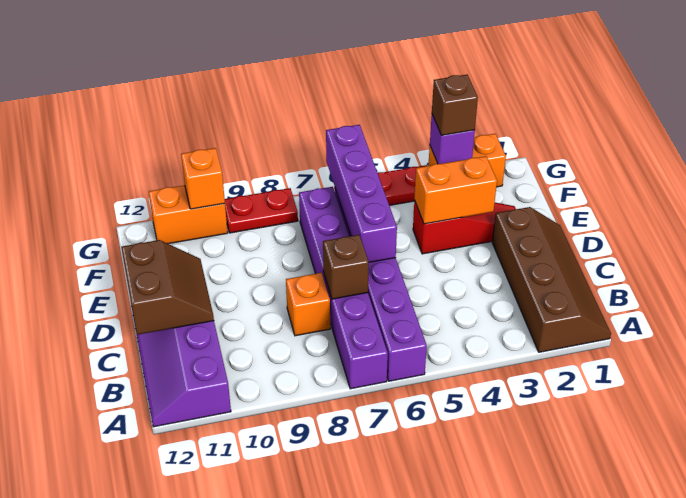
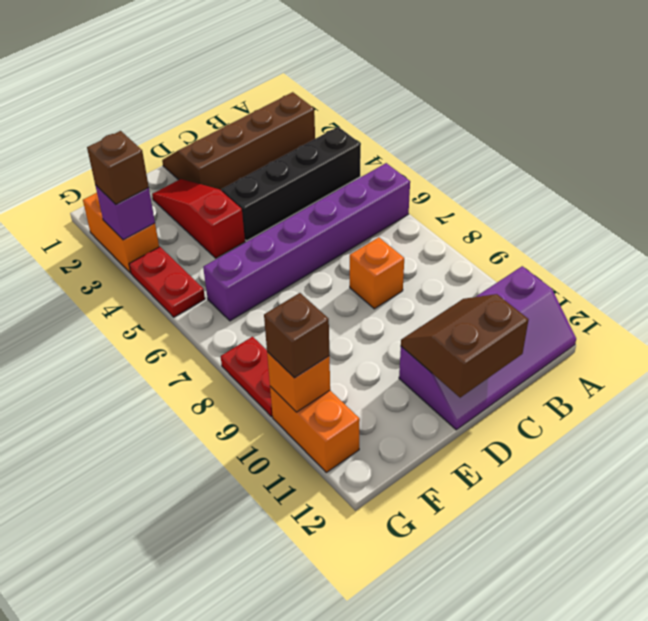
none -> black 1x4 brick [222,127,361,241]
purple 1x6 brick [299,187,388,389] -> none
brown 1x1 brick [323,235,369,299] -> brown 1x1 brick moved to [264,293,329,378]
purple 1x4 brick [326,125,397,262] -> none
orange 1x2 brick [414,156,497,224] -> none

